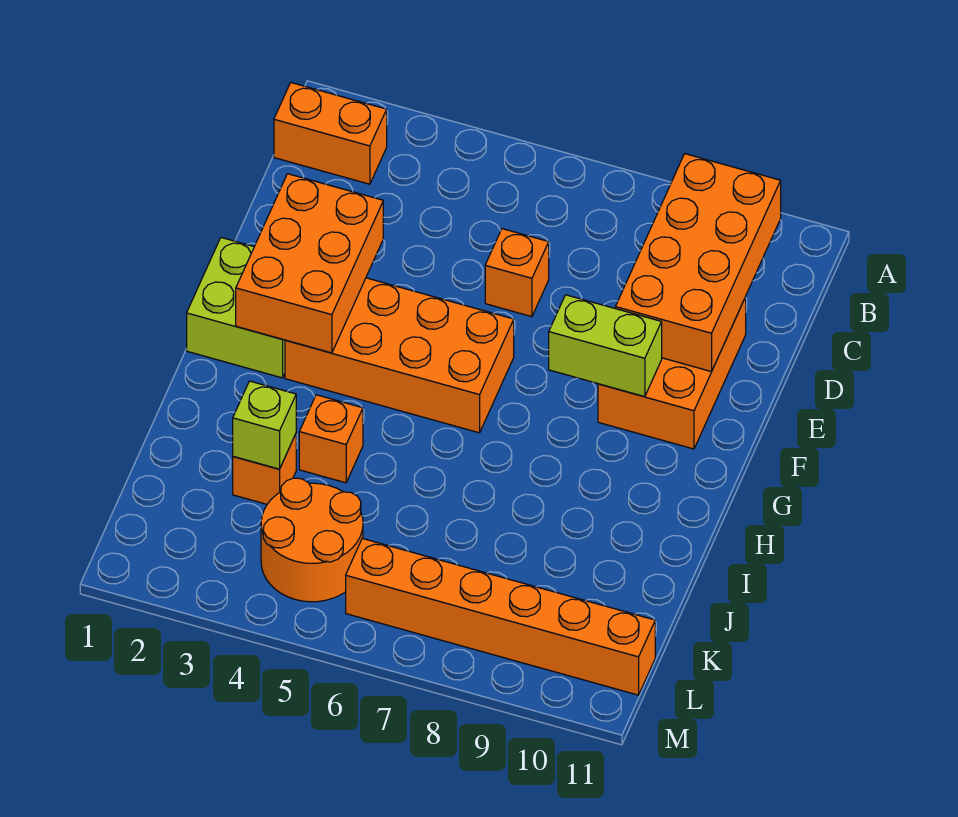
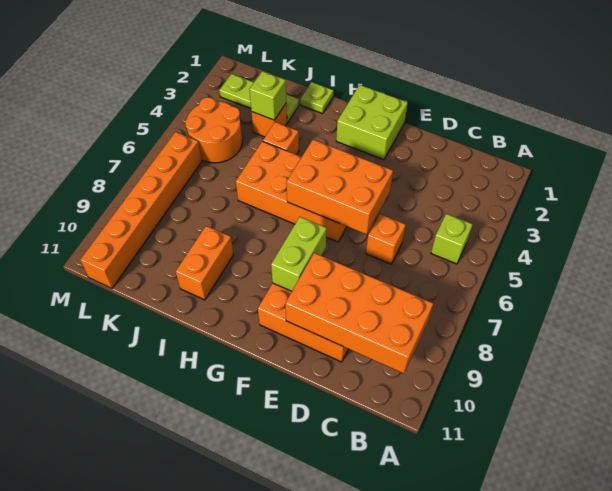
orange 1x2 brick [274,83,387,184] -> orange 1x2 brick moved to [176,226,234,300]
none -> lime 1x1 brick [431,214,473,264]
orange 2x3 brick [236,174,383,353] -> orange 2x3 brick moved to [287,140,393,235]
orange 2x4 brick [285,278,514,433] -> orange 2x4 brick turned to [236,141,347,242]
none -> lime 1x1 plate [300,82,334,114]
none -> lime 1x3 plate [219,74,299,123]

